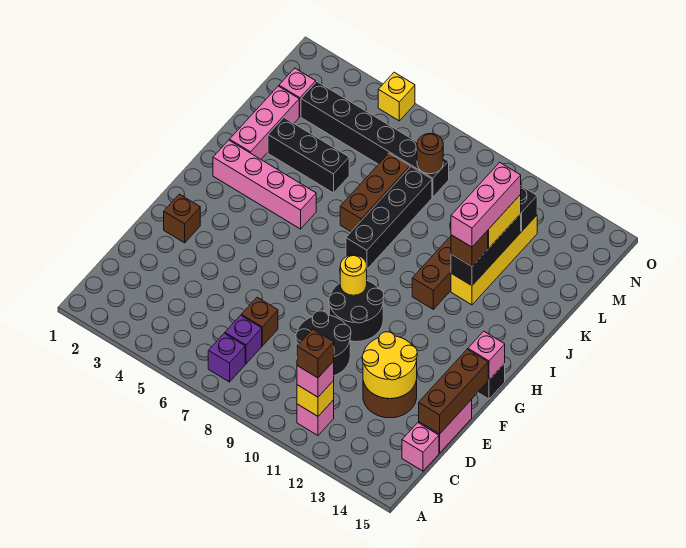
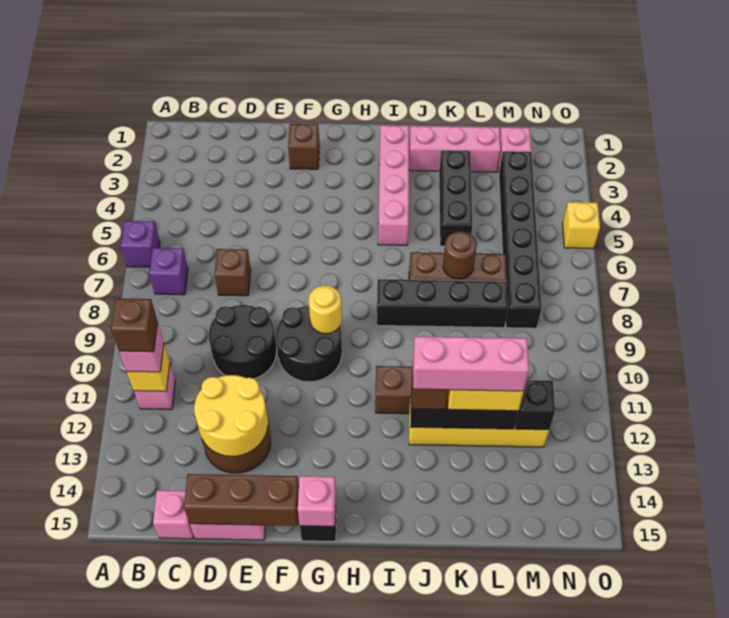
purple 1x1 brick [225,315,262,364] -> purple 1x1 brick moved to [121,221,160,267]
brown 1x1 round brick [417,133,443,174] -> brown 1x1 round brick moved to [443,231,477,279]

